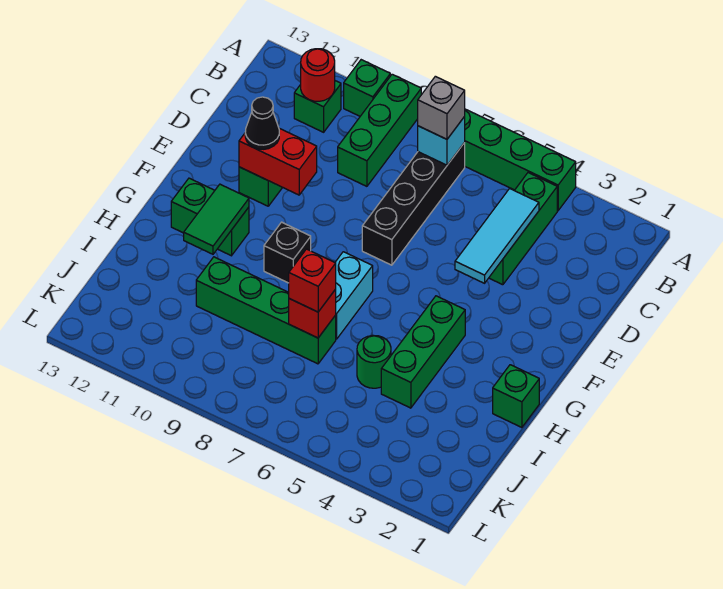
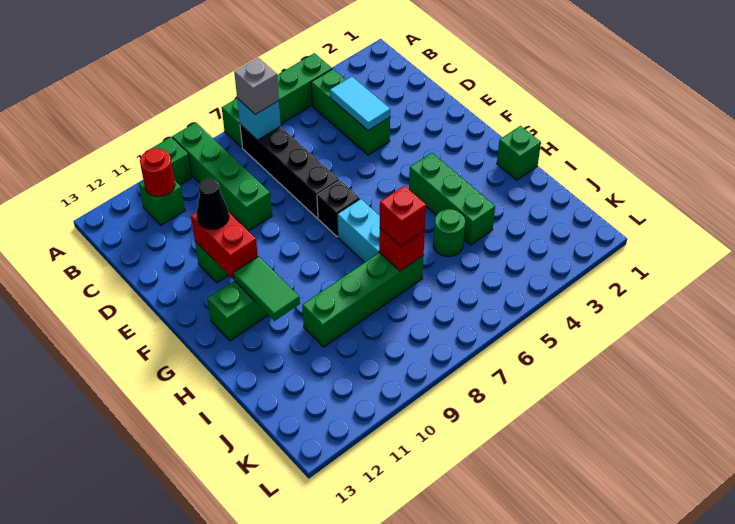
green 1x3 brick [338,74,421,186] -> green 1x4 brick [172,123,272,231]
cyan 1x3 tile [455,189,539,283] -> cyan 1x2 tile [330,77,390,131]
red 1x2 brick [239,128,317,195] -> red 1x2 brick turned to [191,212,258,279]
black 1x1 brick [264,222,311,283] -> black 1x1 brick moved to [317,180,360,237]

